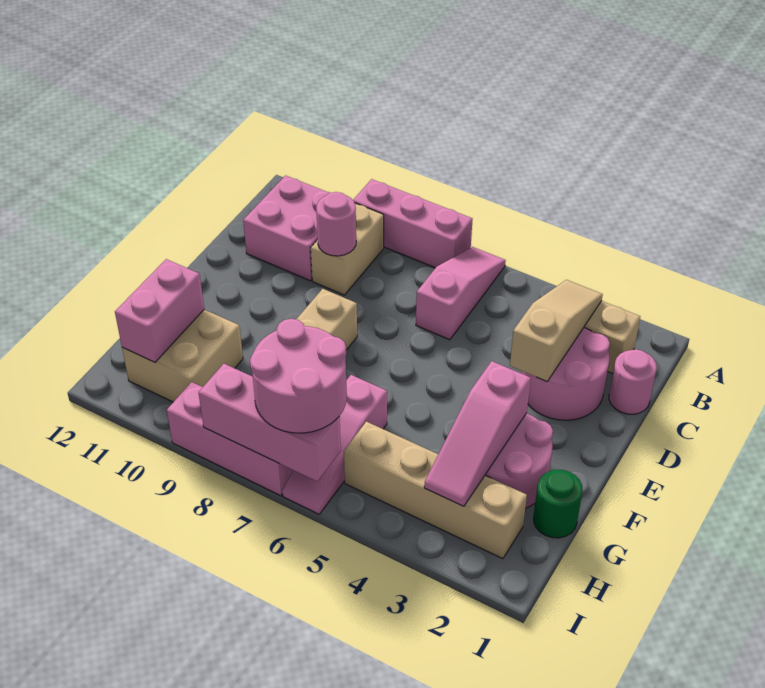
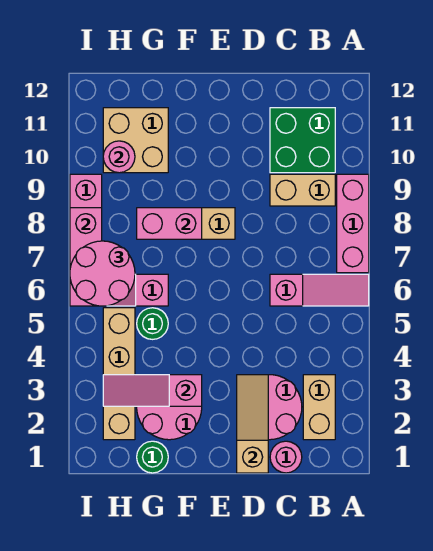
tan 1x3 slope [510,280,603,382] -> tan 1x3 slope turned to [237,375,268,473]
pink 2x2 brick [243,176,330,281] -> green 2x2 brick [270,108,335,173]
pink 1x1 round brick [316,192,356,256] -> pink 1x1 round brick moved to [103,141,135,173]
none -> green 1x1 round brick [137,308,168,339]
pink 1x2 brick [115,259,204,362] -> pink 1x2 brick moved to [137,208,202,239]

